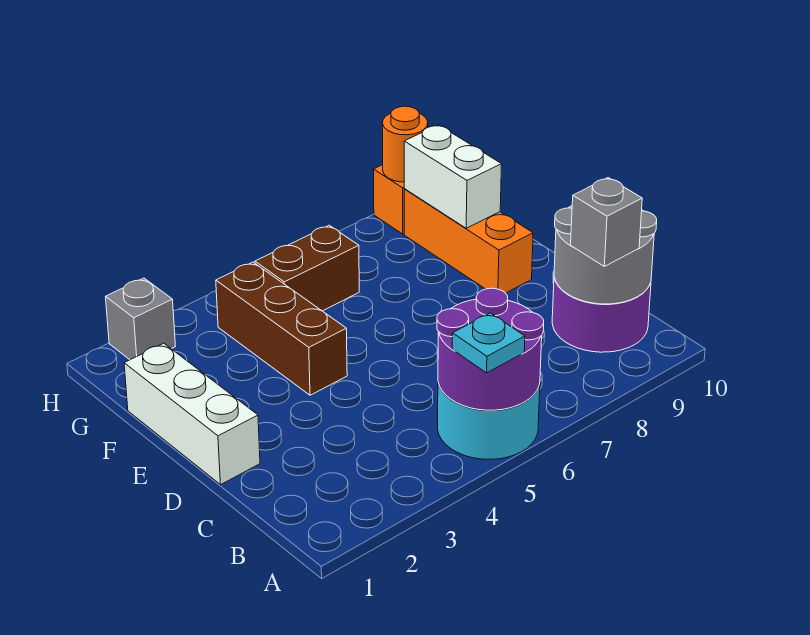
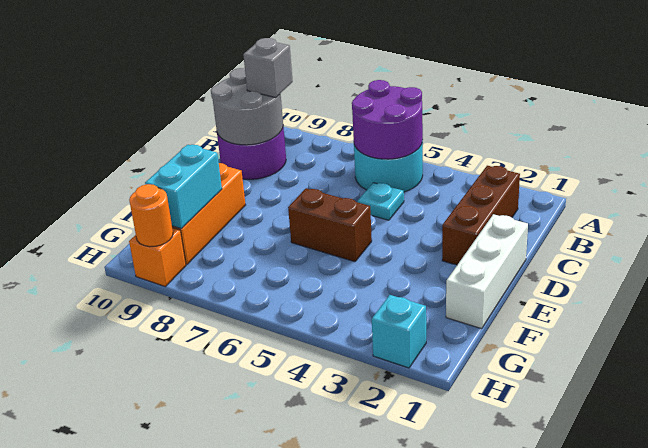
cyan 1x1 plate [452,313,525,373] -> cyan 1x1 plate moved to [358,183,404,220]
brown 1x3 brick [216,262,347,395] -> brown 1x3 brick moved to [442,166,520,265]
white 1x2 brick [404,125,502,228] -> cyan 1x2 brick [145,145,222,229]
brown 1x2 brick [255,225,359,311] -> brown 1x2 brick moved to [288,188,372,262]
grey 1x1 brick [106,278,175,360] -> cyan 1x1 brick [372,295,426,368]

